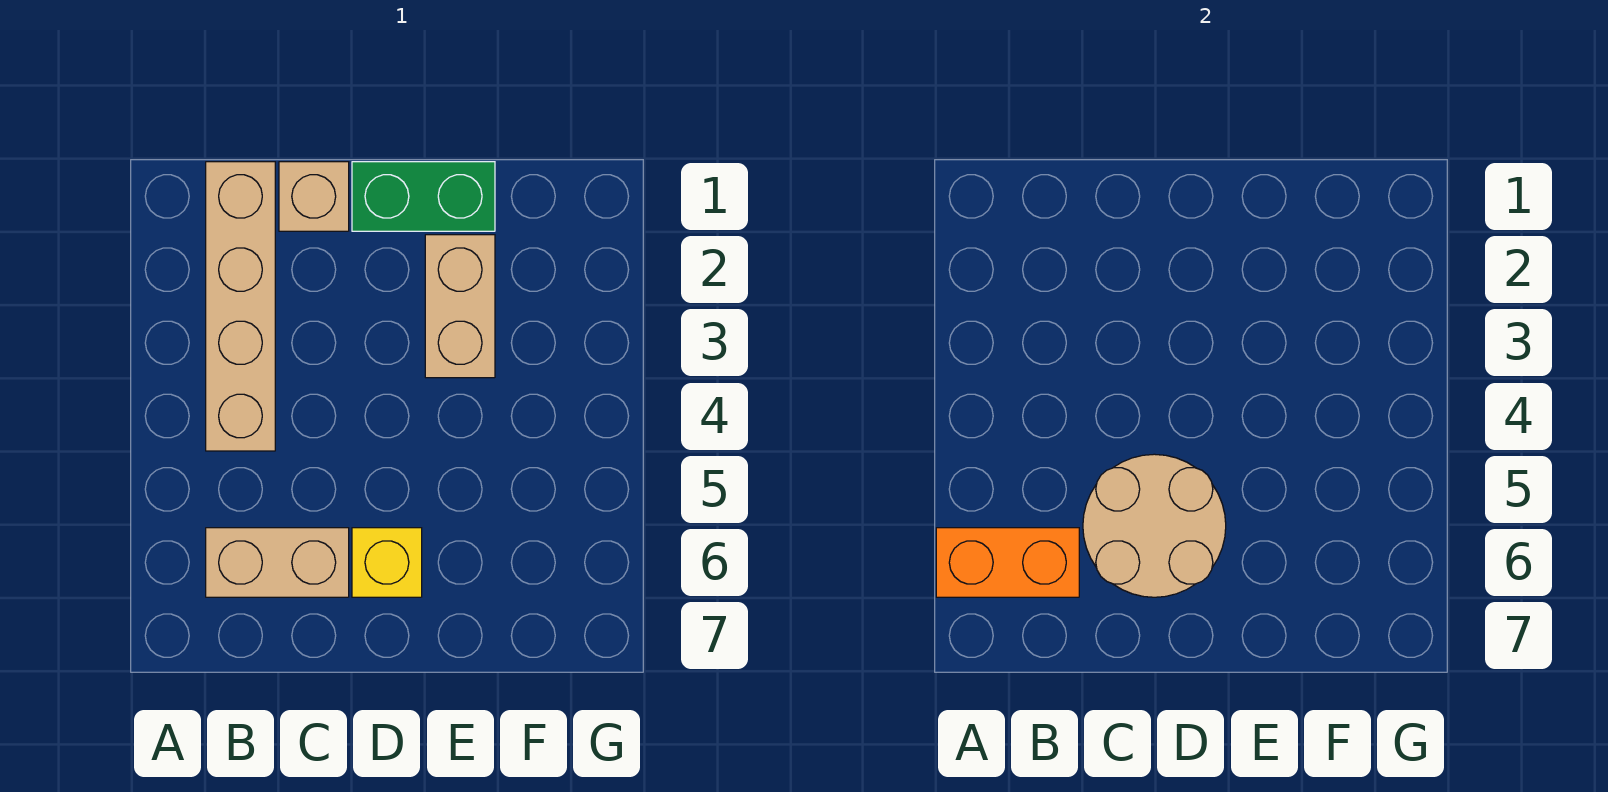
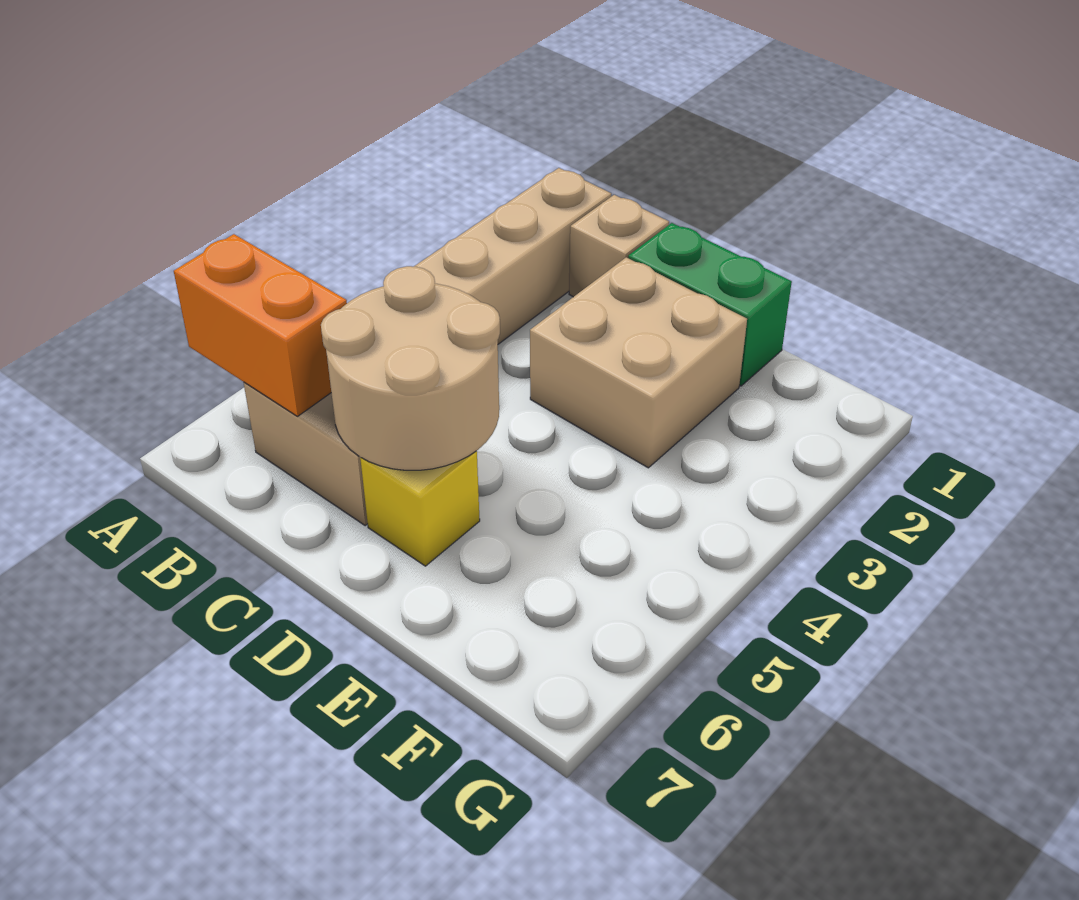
tan 1x2 brick [425,235,495,378] -> tan 2x2 brick [530,257,747,468]

